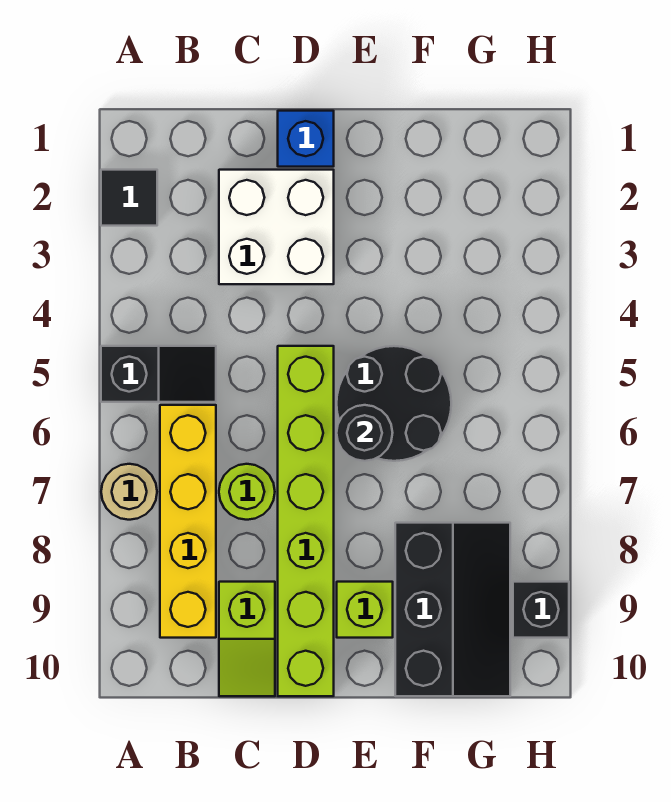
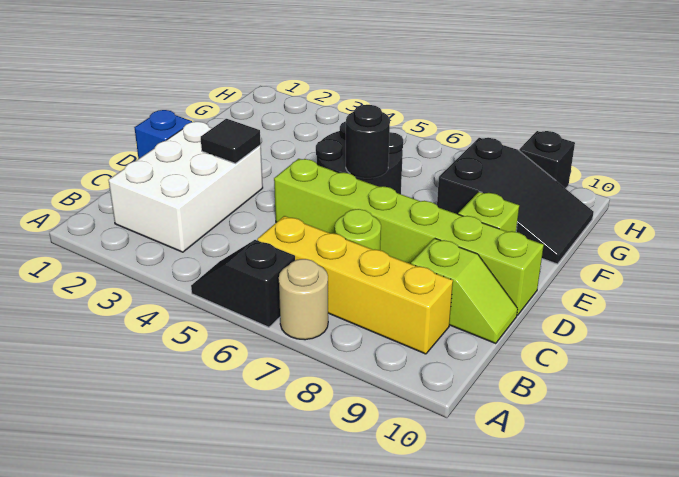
black 1x1 tile [101,170,157,226] -> black 1x1 tile moved to [201,119,261,163]
black 1x2 slope [101,346,216,402] -> black 1x2 slope turned to [191,240,295,327]
white 2x2 brick [219,170,334,284] -> white 2x3 brick [108,122,263,252]
black 2x3 slope [395,523,510,696] -> black 2x3 slope turned to [437,138,594,264]

